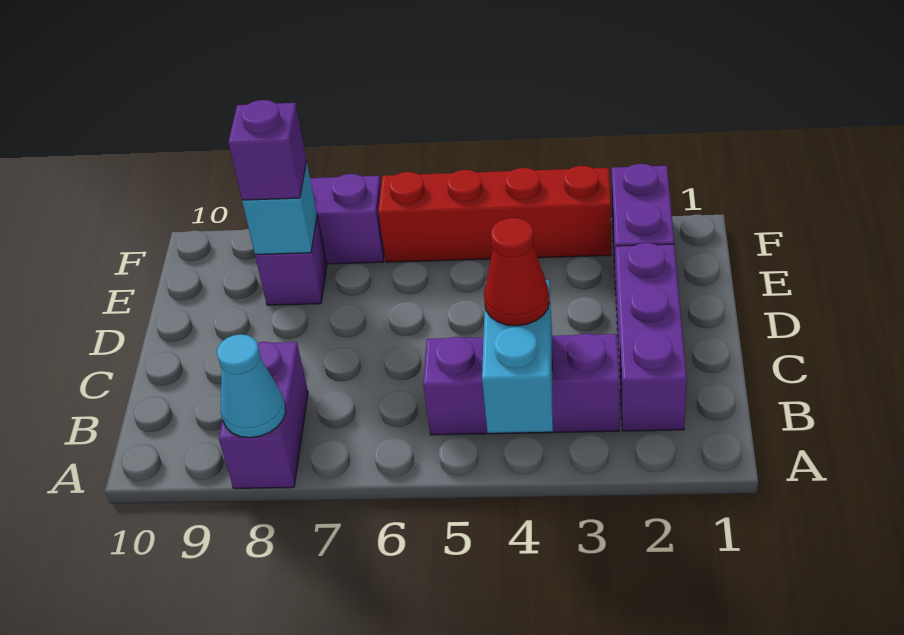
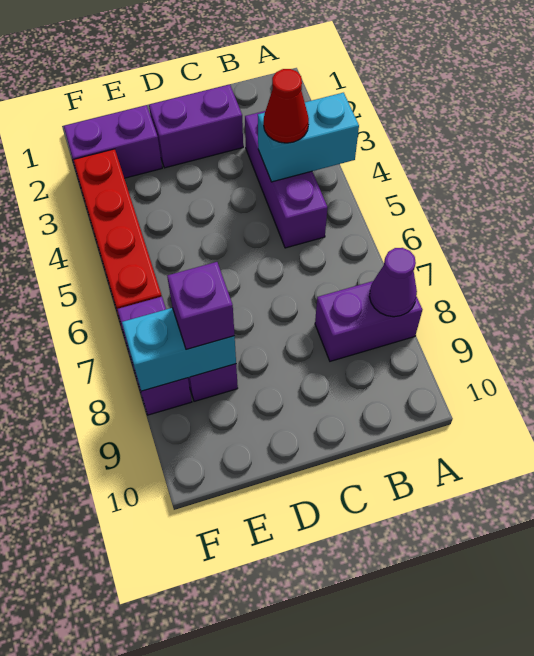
cyan 1x1 cone [217,334,286,438] -> purple 1x1 cone [370,248,417,317]
purple 1x3 brick [616,243,687,431] -> purple 1x2 brick [149,85,243,168]
cyan 1x1 brick [242,162,317,254] -> cyan 1x2 brick [122,308,236,391]

